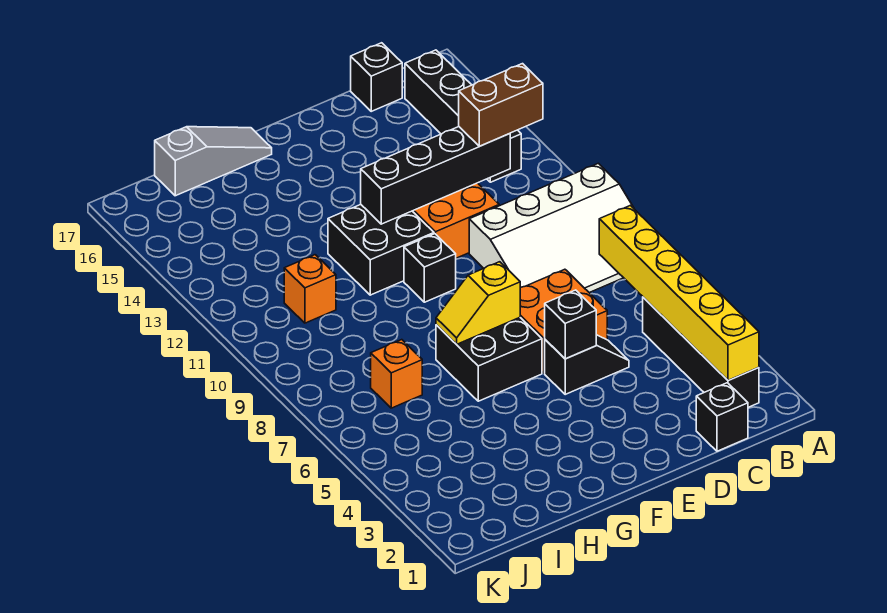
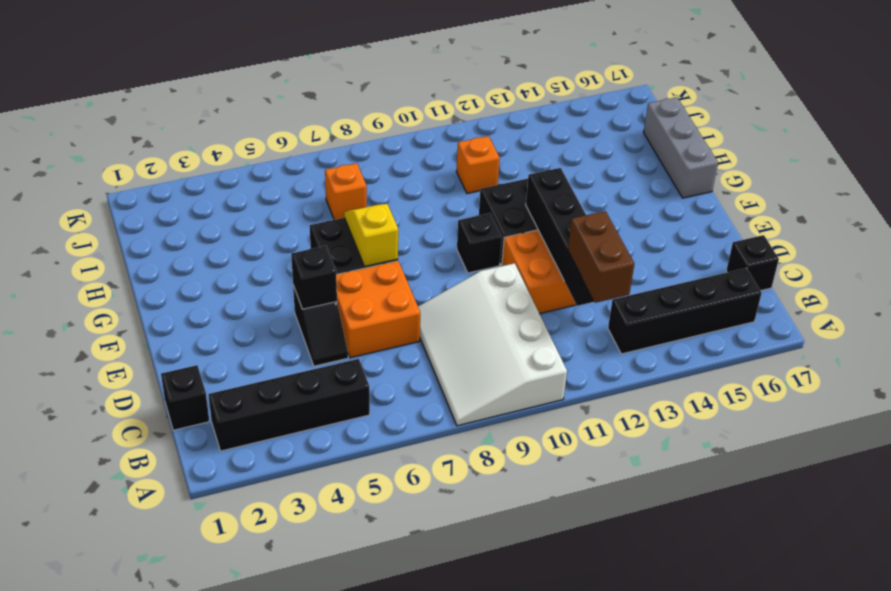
yellow 1x6 brick [599,206,759,380] -> none
grey 1x3 slope [155,127,272,196] -> grey 1x3 brick [643,97,718,198]

